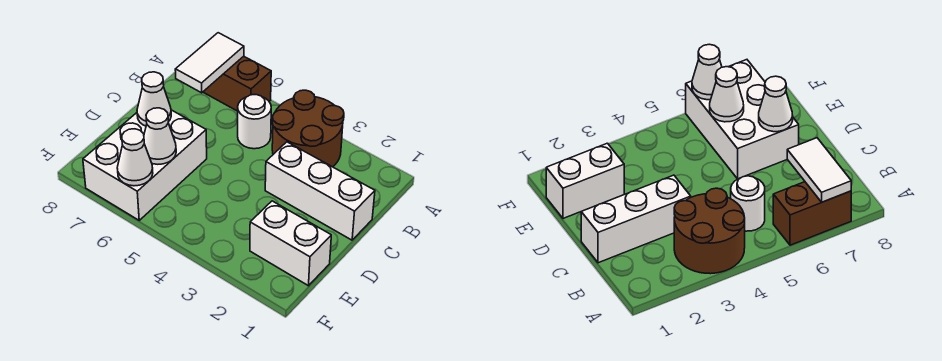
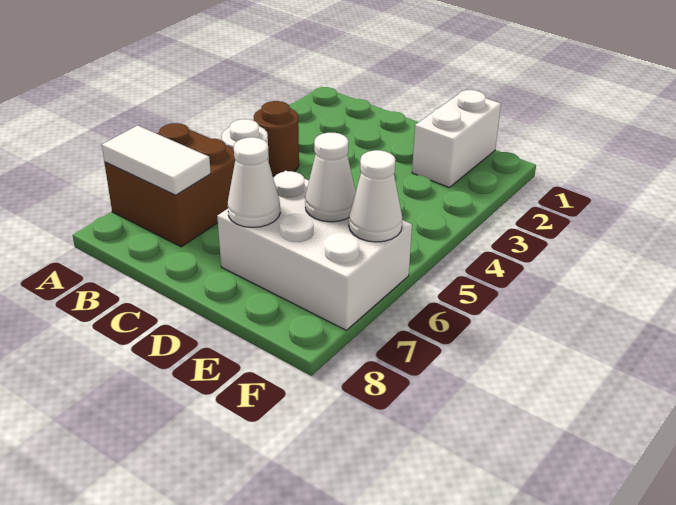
brown 2x2 round brick [272,90,344,167] -> brown 1x1 round brick [254,101,299,176]
brown 1x2 brick [203,56,271,111] -> brown 2x2 brick [104,123,235,247]
white 1x3 brick [265,142,375,240] -> none

